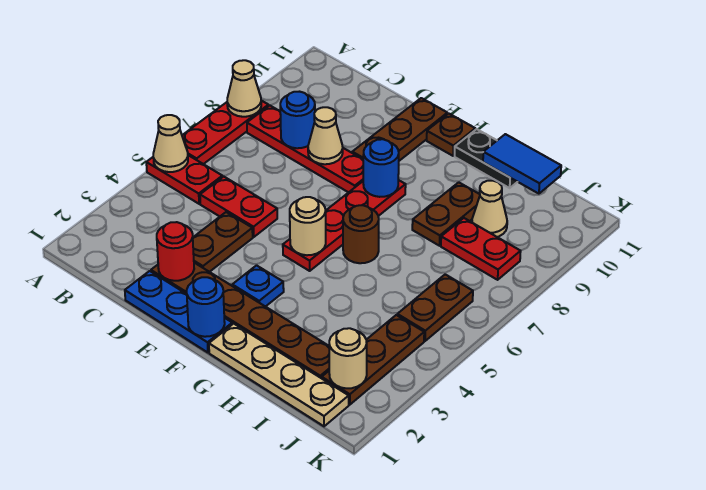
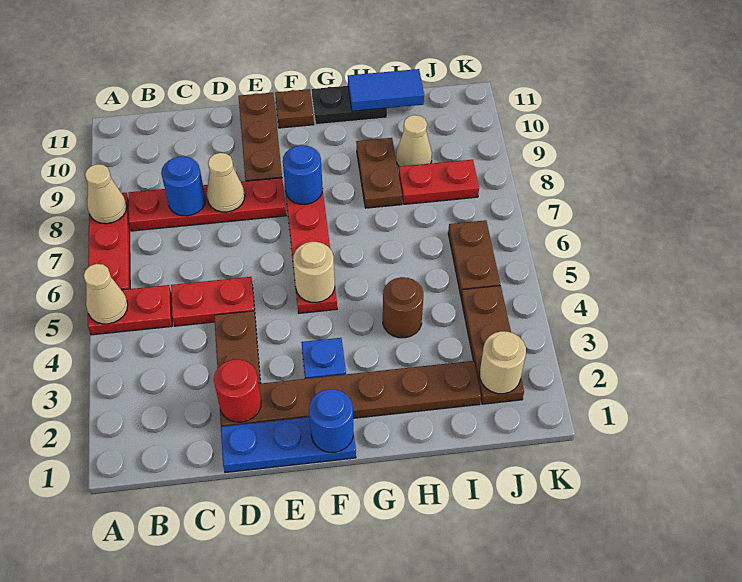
tan 1x4 plate [209,324,349,426] -> none
brown 1x1 round brick [343,205,379,263] -> brown 1x1 round brick moved to [383,277,423,338]

